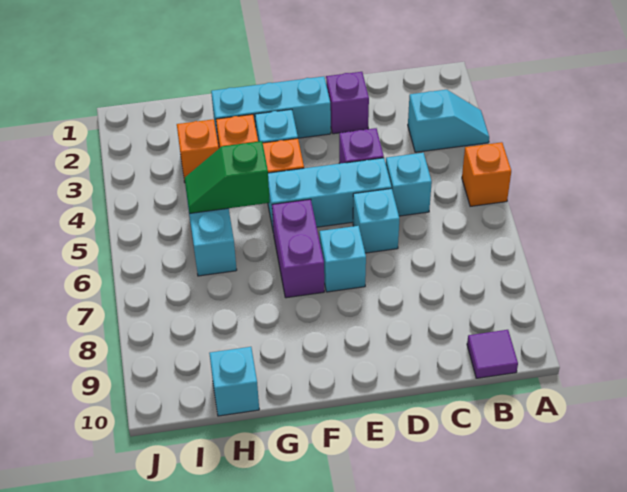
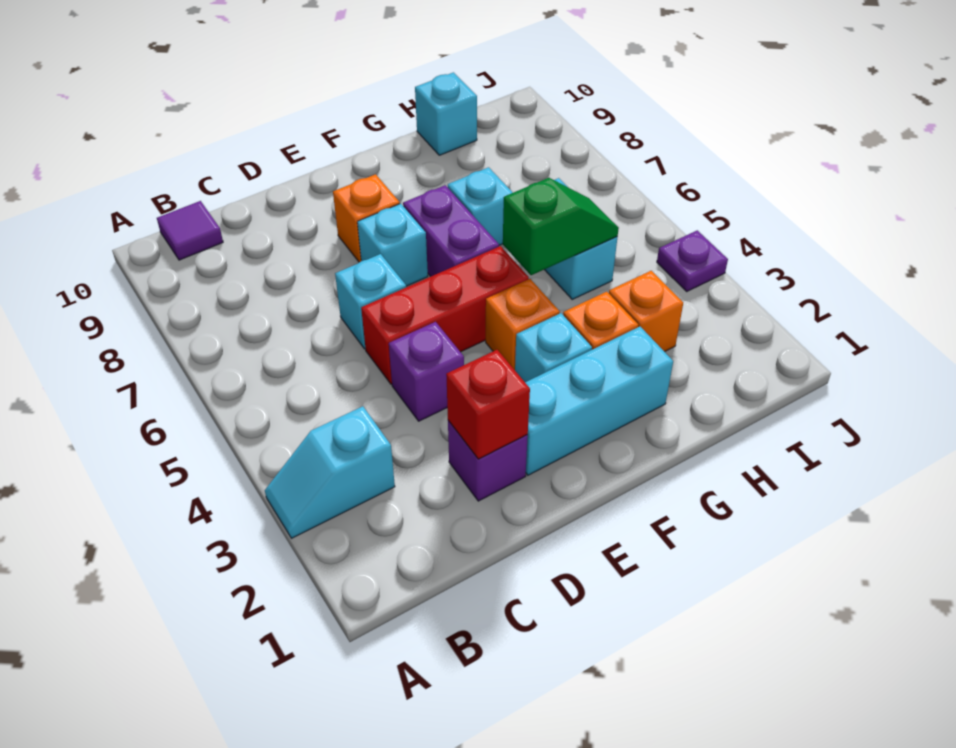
orange 1x1 brick [462,142,511,206] -> orange 1x1 brick moved to [333,174,400,262]
cyan 1x1 brick [386,153,432,216] -> cyan 1x1 brick moved to [448,167,513,245]
none -> red 1x1 brick [446,350,530,459]
cyan 1x3 brick [268,158,391,229] -> red 1x3 brick [361,246,529,384]
none -> purple 1x1 plate [657,230,728,291]

